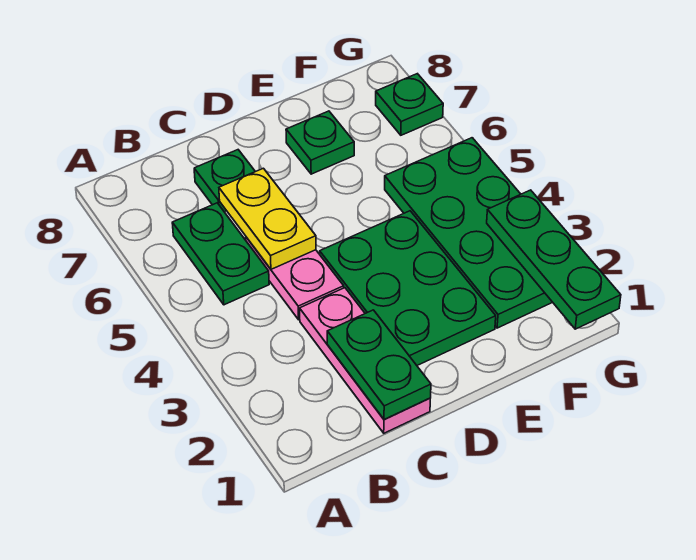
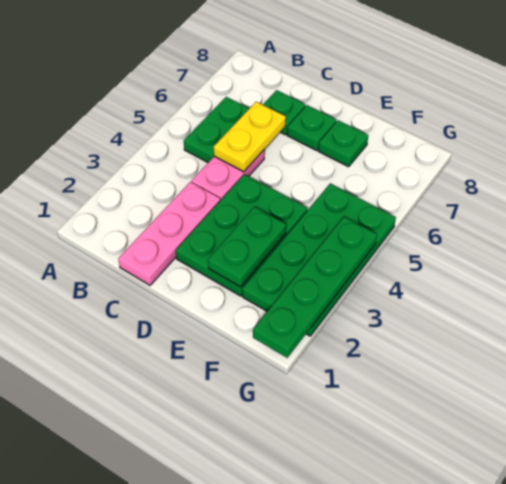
green 1x2 plate [327,310,431,419] -> green 1x2 plate moved to [208,207,286,287]
green 1x3 plate [487,190,621,329] -> green 1x4 plate [253,217,377,358]
green 1x1 plate [376,74,443,135] -> green 1x1 plate moved to [287,105,336,151]

